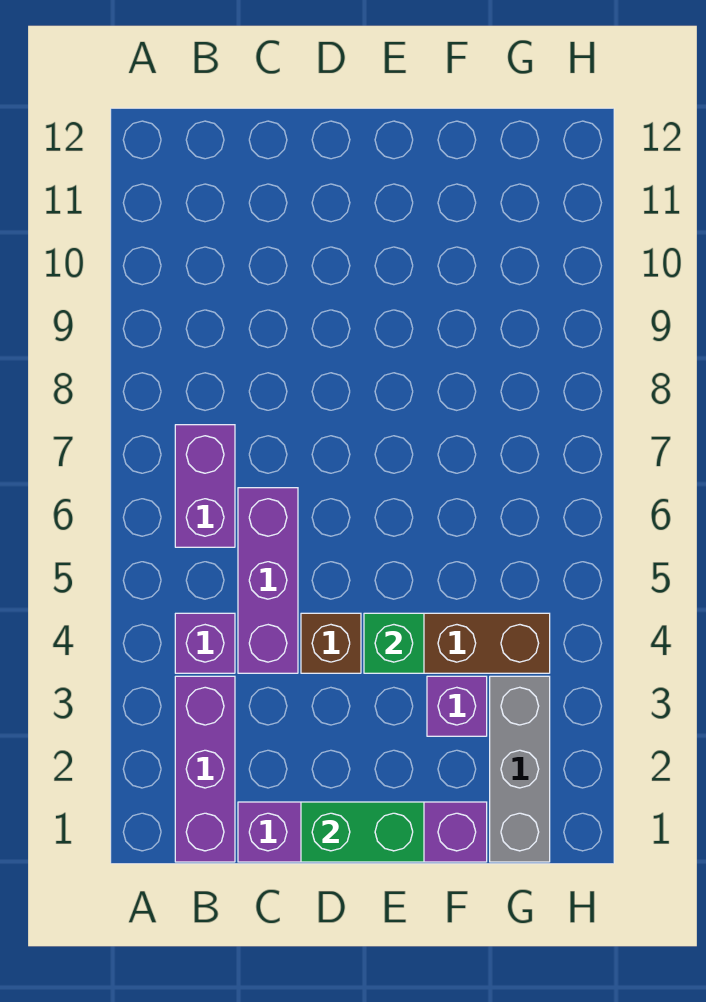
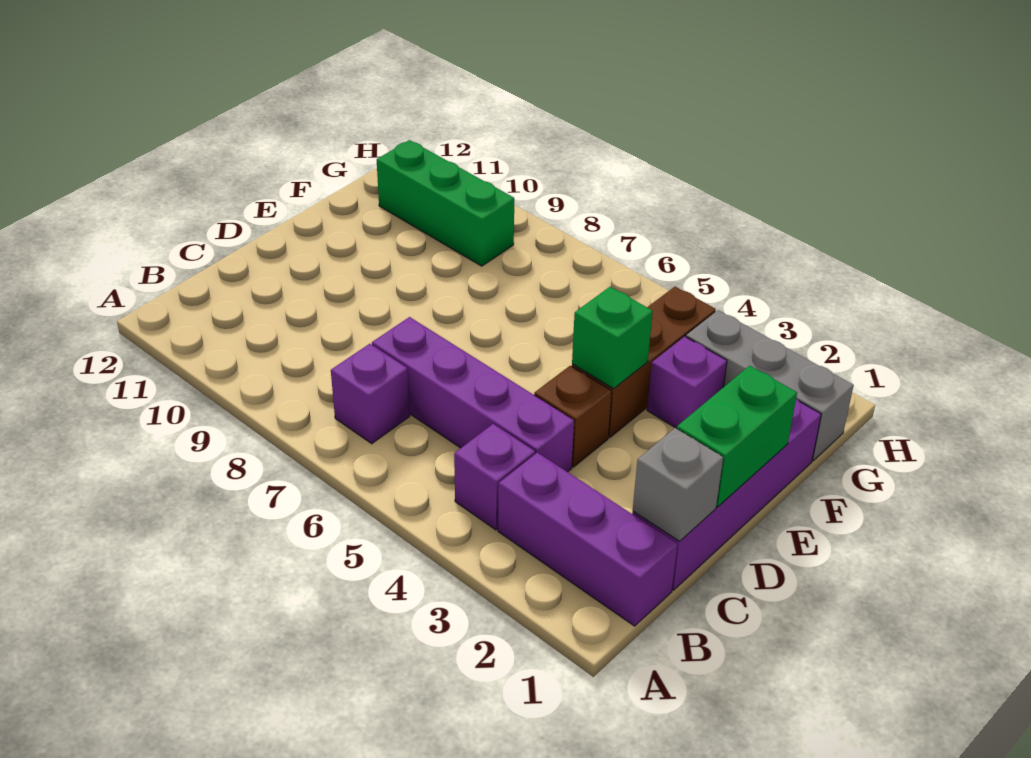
purple 1x2 brick [175,425,235,547] -> purple 1x1 brick [331,344,410,444]
none -> grey 1x1 brick [633,428,723,541]
purple 1x3 brick [238,488,298,673] -> purple 1x4 brick [372,317,574,472]
none -> green 1x3 brick [377,140,514,266]

